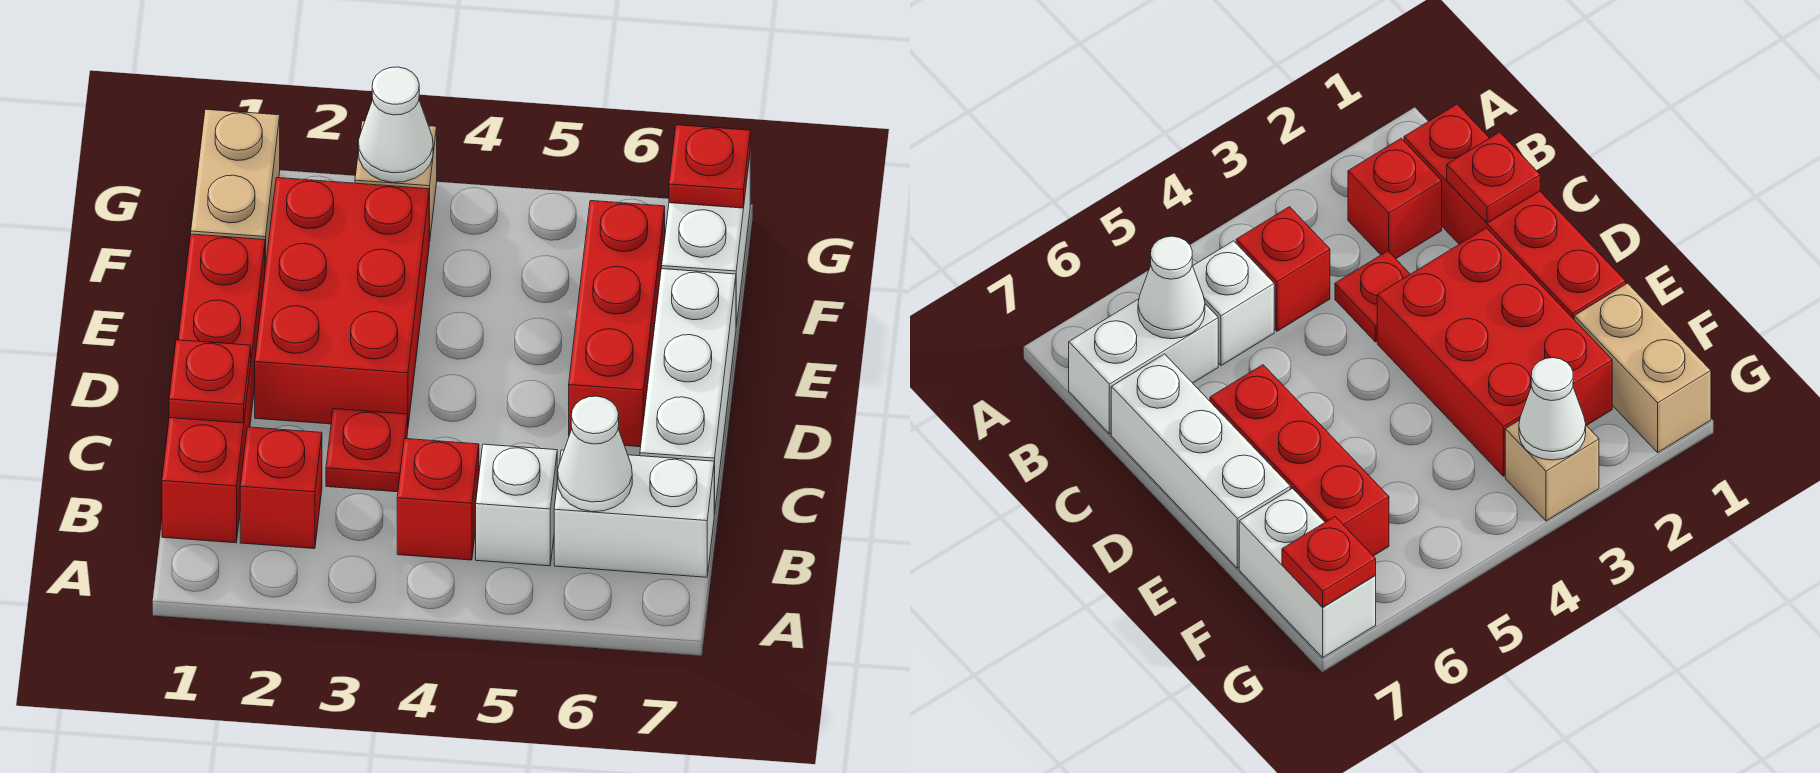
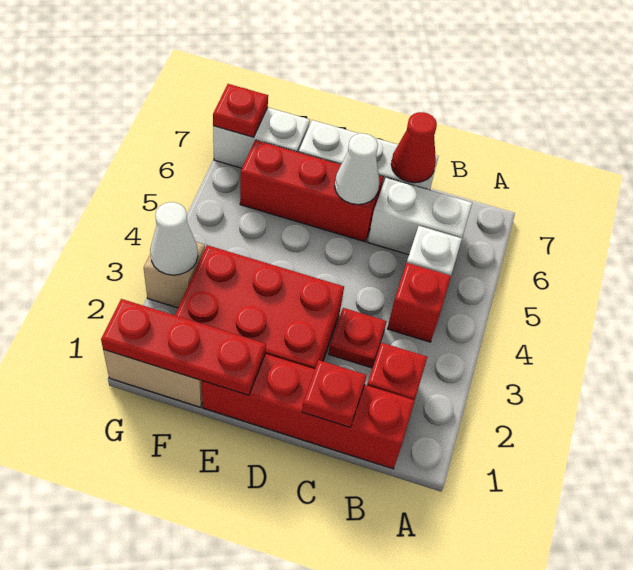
white 1x2 brick [554,450,714,577] -> white 1x2 brick turned to [368,178,472,255]
white 1x1 cone [558,396,632,512] -> white 1x1 cone moved to [335,133,380,204]
none -> red 1x1 cone [391,112,437,183]
none -> red 1x3 plate [101,299,266,395]

